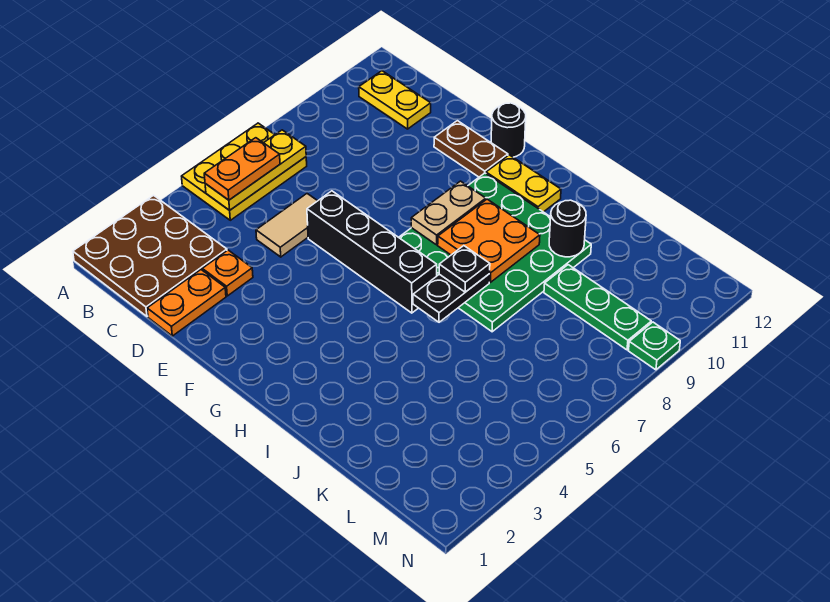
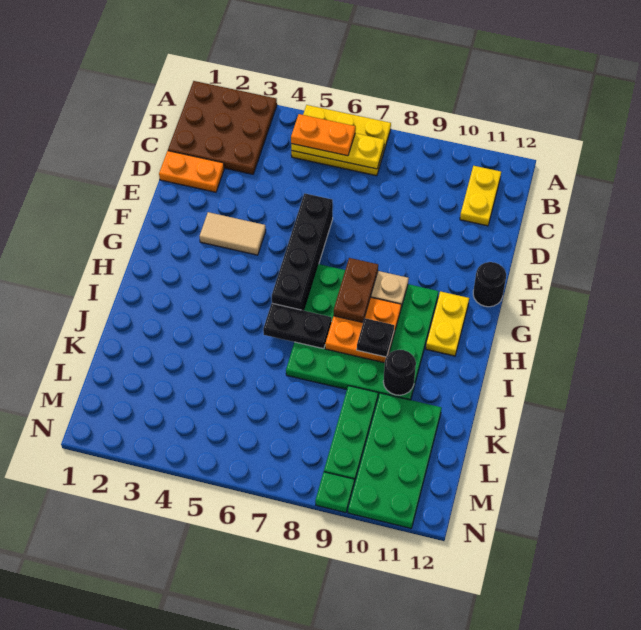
orange 1x1 plate [202,250,253,296] -> none
tan 1x2 tile [256,194,317,257] -> tan 1x2 tile moved to [200,212,266,255]
brown 1x2 plate [434,121,508,177] -> brown 1x2 plate moved to [334,258,378,322]
black 1x1 plate [439,246,490,292] -> black 1x1 plate moved to [357,318,394,357]
none -> green 2x4 plate [348,393,441,528]

